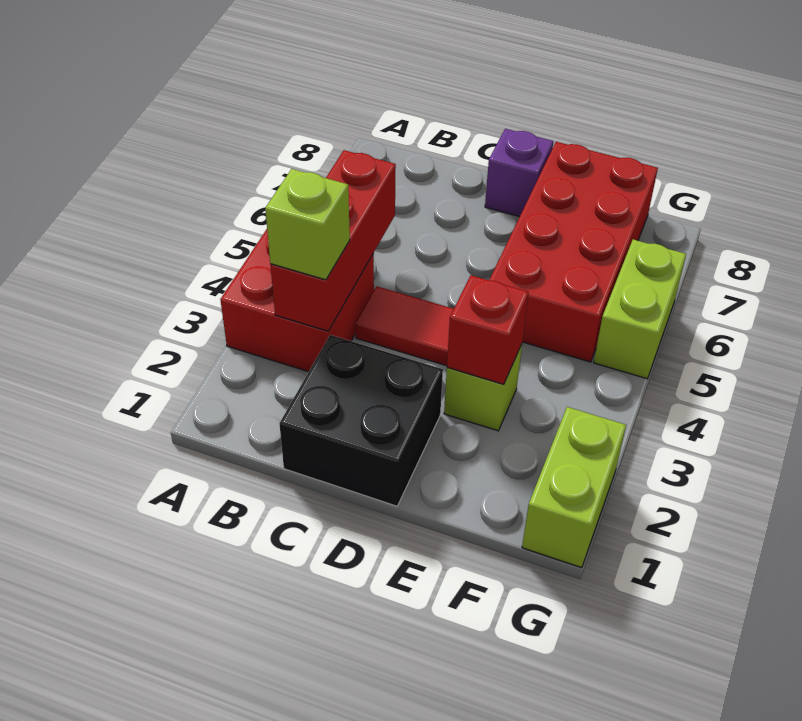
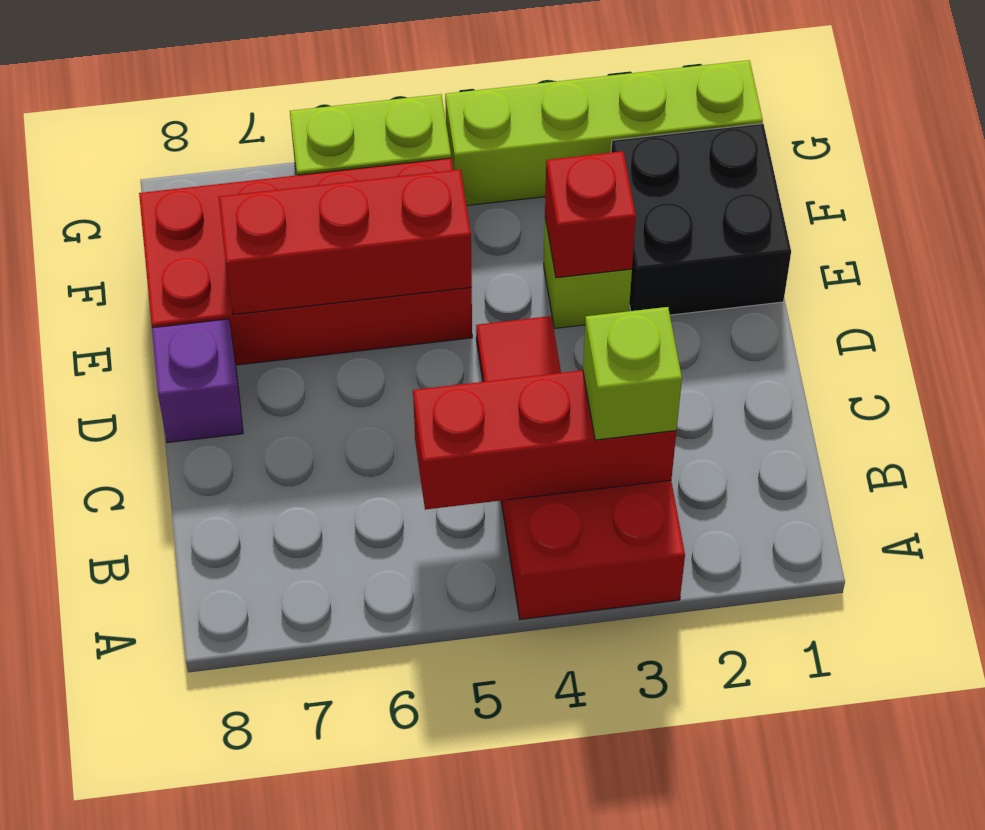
black 2x2 brick [279,335,443,506] -> black 2x2 brick moved to [611,123,791,315]
none -> red 1x3 brick [219,169,472,315]
lime 1x2 brick [522,407,626,568] -> lime 1x4 brick [445,60,763,205]

